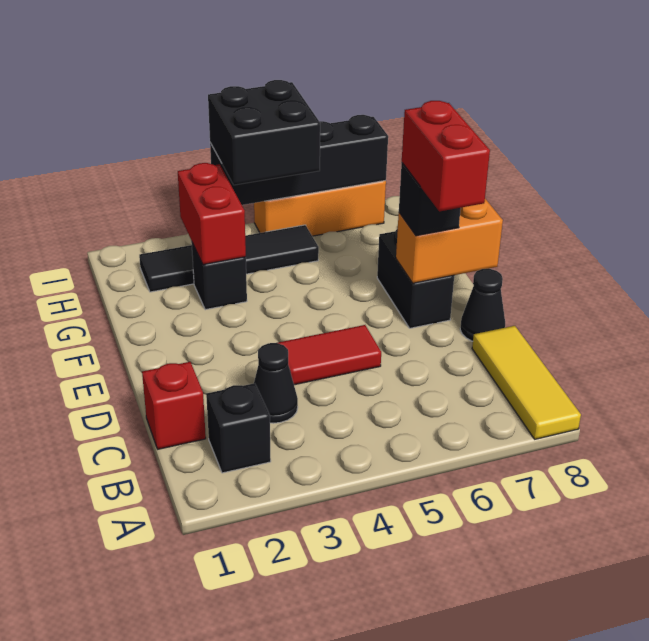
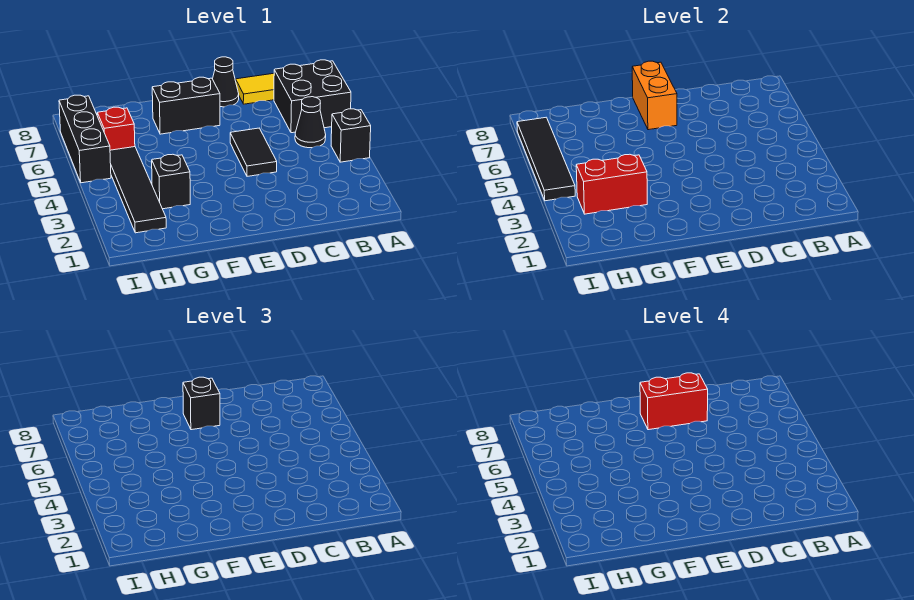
black 1x1 brick [206,383,271,473] -> black 1x1 brick moved to [331,109,371,162]
red 1x1 brick [142,362,206,449] -> red 1x1 brick moved to [97,107,135,150]
black 1x1 cone [254,343,298,423] -> black 1x1 cone moved to [295,97,326,148]
red 1x2 tile [278,325,381,385] -> black 1x2 tile [230,128,277,176]
black 2x2 brick [208,80,320,185] -> black 2x2 brick moved to [274,60,351,133]
black 1x4 brick [210,115,388,205] -> black 1x4 tile [517,117,575,201]
orange 1x3 brick [254,180,386,236] -> black 1x3 brick [59,95,111,183]

